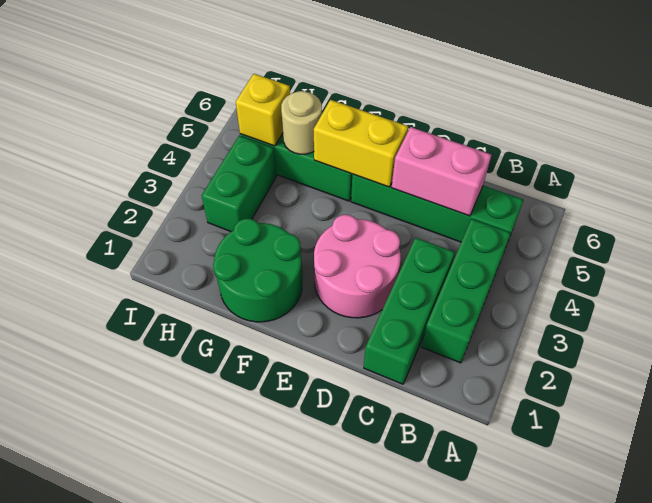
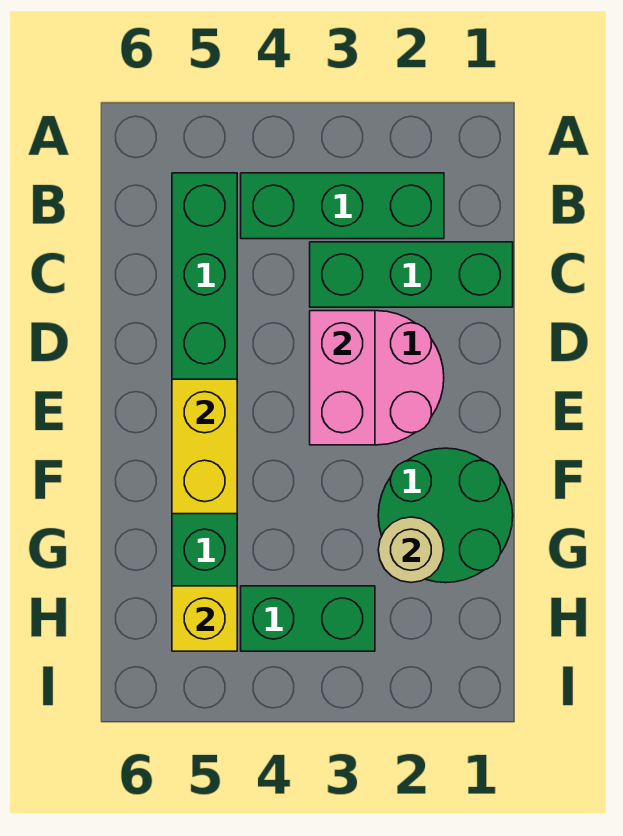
pink 1x2 brick [392,127,491,216] -> pink 1x2 brick moved to [310,311,375,445]
tan 1x1 round brick [281,91,322,154] -> tan 1x1 round brick moved to [378,517,444,583]

